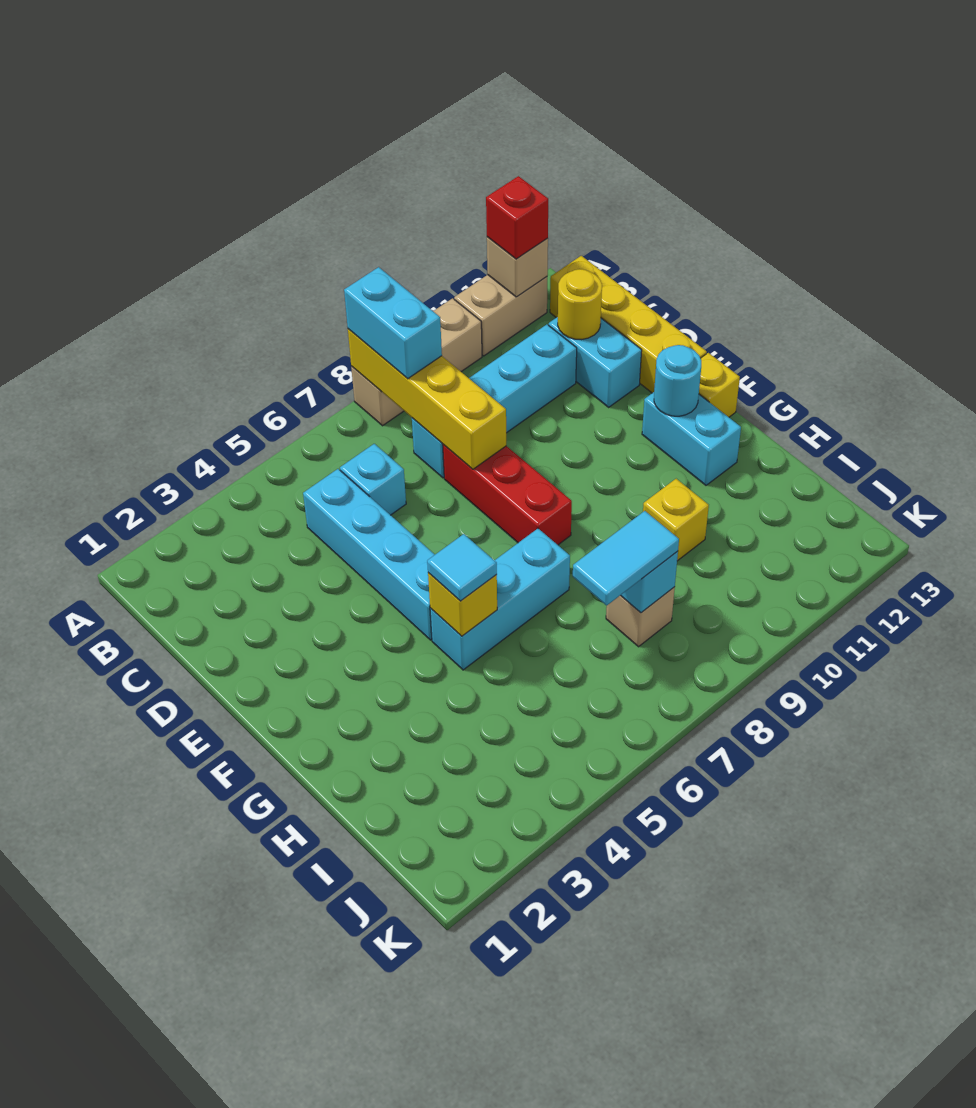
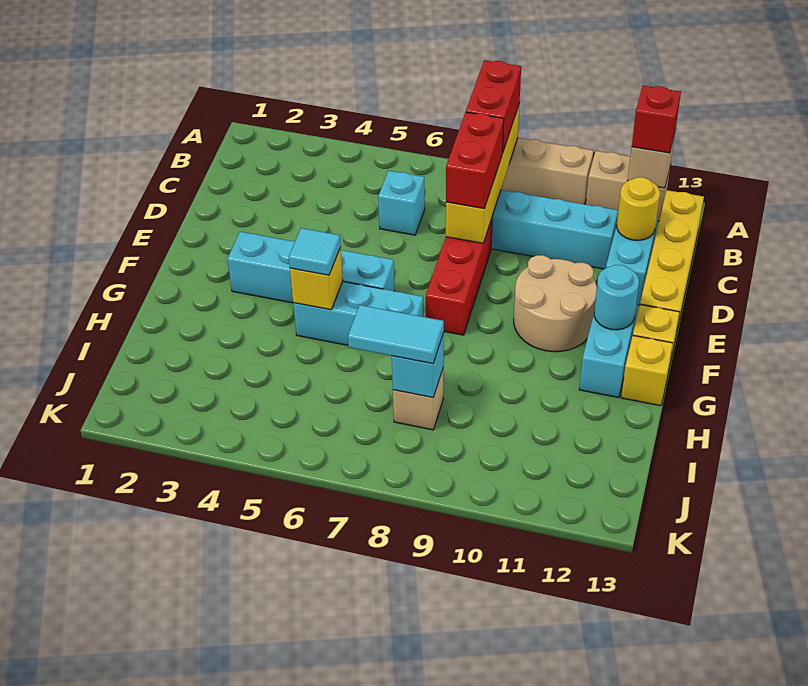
cyan 1x2 brick [344,267,442,379] -> red 1x2 brick [466,60,521,153]
cyan 1x4 brick [303,469,435,640] -> cyan 1x4 brick turned to [228,232,395,303]
none -> red 1x2 brick [446,112,504,209]
none -> tan 2x2 round brick [514,255,597,352]
yellow 1x1 brick [643,479,709,561] -> yellow 1x1 brick moved to [621,335,673,406]

